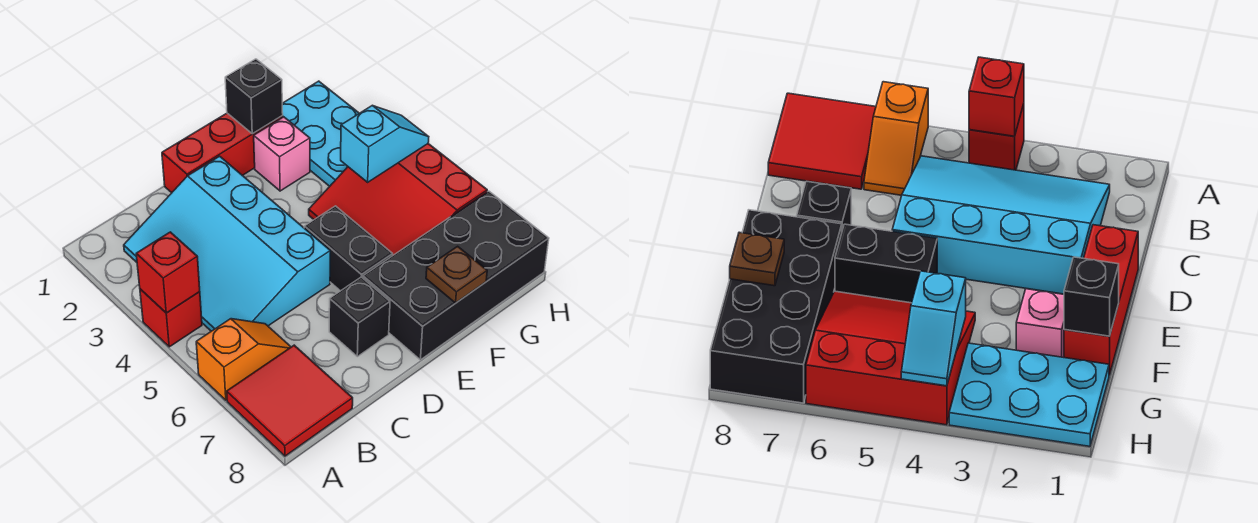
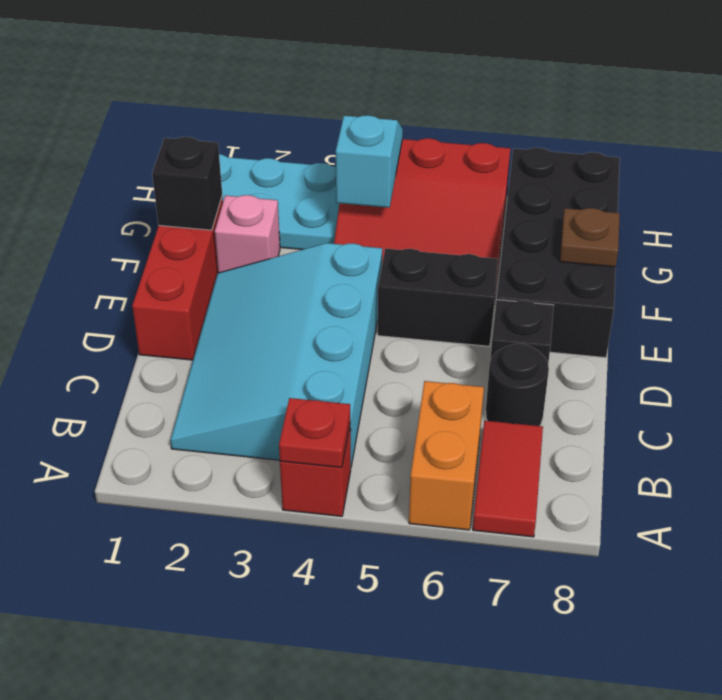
red 1x1 brick [136,232,200,313] -> red 1x1 plate [279,398,350,468]
orange 1x2 slope [196,319,291,400] -> orange 1x2 brick [409,381,484,530]
red 2x2 tile [227,345,353,456] -> red 1x2 tile [473,421,543,537]
cyan 3x4 slope [124,156,330,331] -> cyan 3x4 slope turned to [170,243,382,466]
none -> black 1x1 round brick [486,344,549,426]

